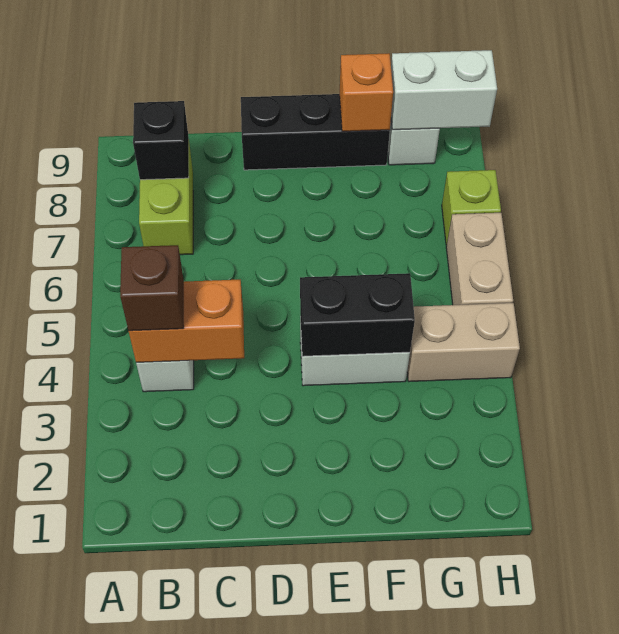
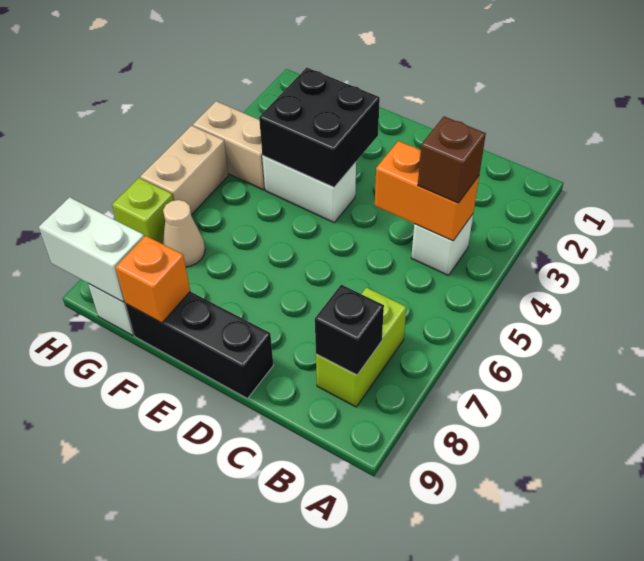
black 1x2 brick [300,273,415,356] -> black 2x2 brick [259,68,380,187]
none -> tan 1x1 cone [163,200,205,267]

